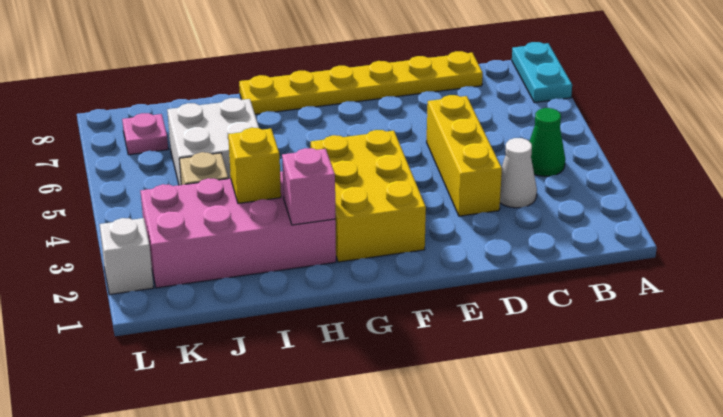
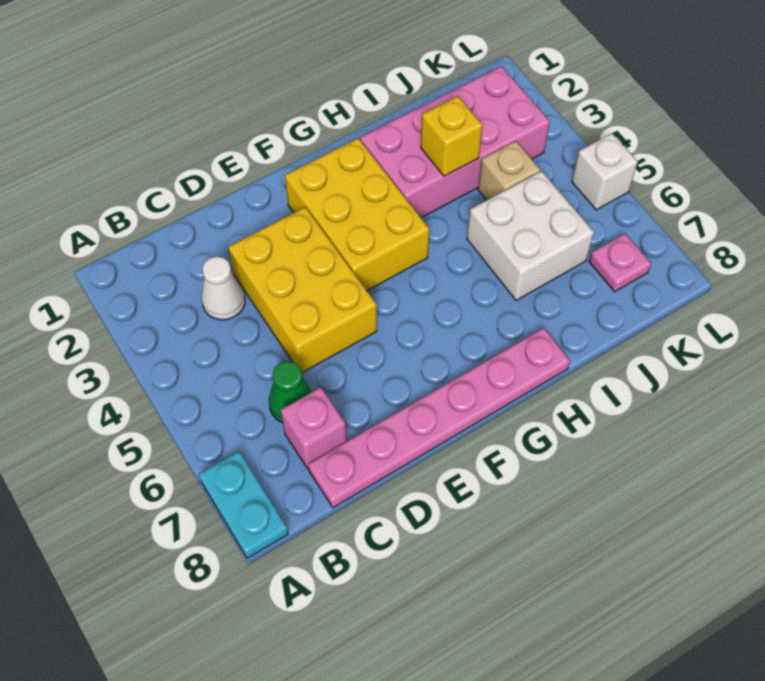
green 1x1 cone [529,108,565,176] -> green 1x1 cone moved to [269,361,312,423]
yellow 1x6 plate [239,51,483,114] -> pink 1x6 plate [308,328,570,508]
yellow 1x3 brick [427,95,502,216] -> yellow 2x3 brick [228,207,377,373]
pink 1x1 brick [282,148,335,225] -> pink 1x1 brick moved to [281,387,347,469]
white 1x1 brick [100,218,154,295] -> white 1x1 brick moved to [572,134,638,210]

